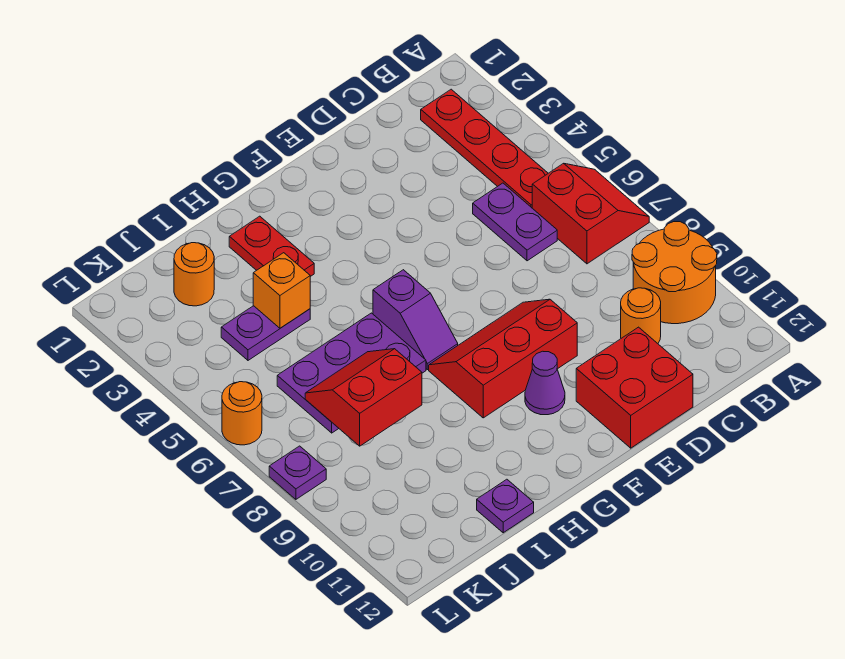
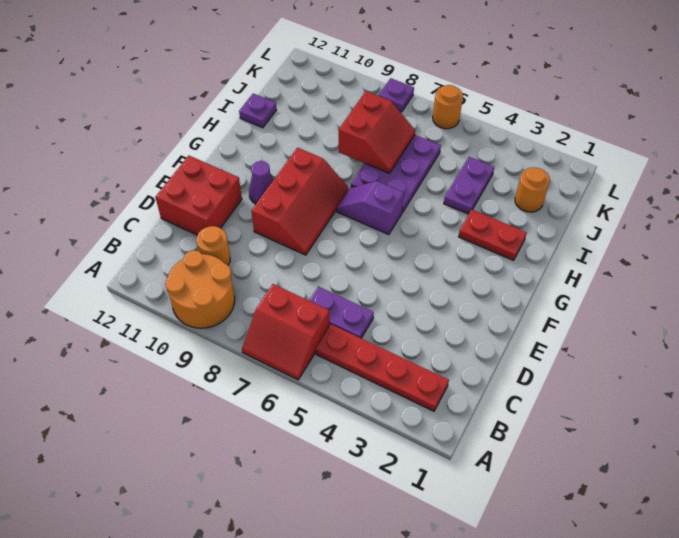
orange 1x1 brick [253,253,310,328] -> none

